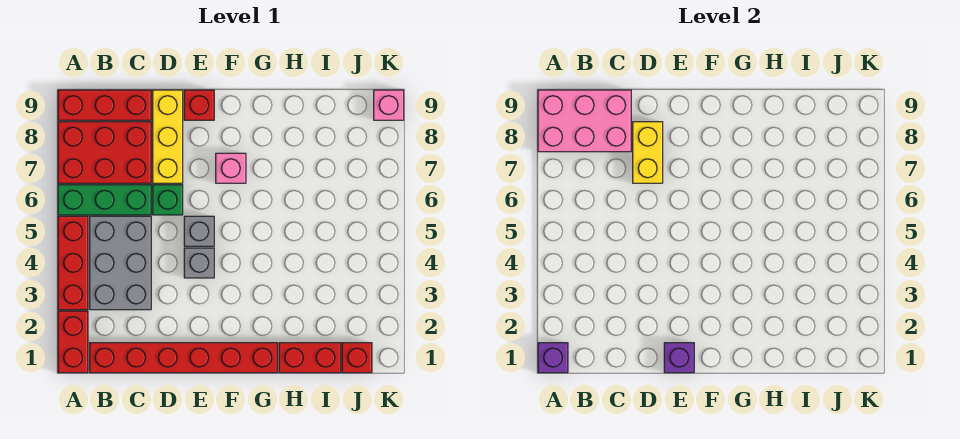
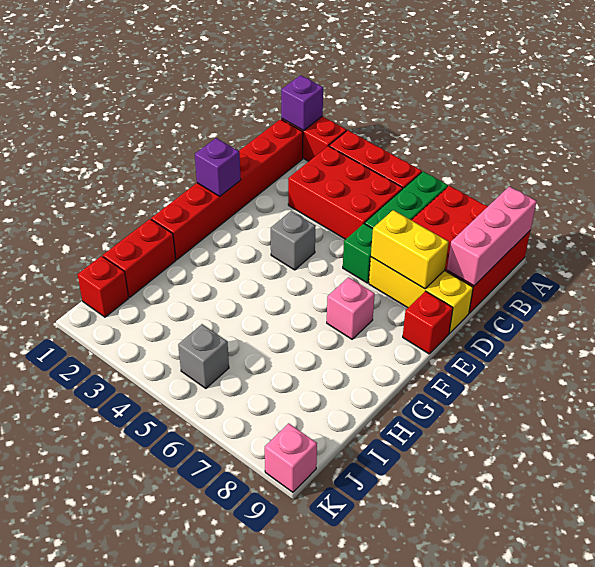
pink 2x3 brick [538,90,631,152] -> pink 1x3 brick [447,186,537,286]
grey 2x3 brick [90,216,151,310] -> red 2x3 brick [288,146,403,239]
grey 1x1 brick [184,216,214,246] -> grey 1x1 brick moved to [178,324,229,388]

